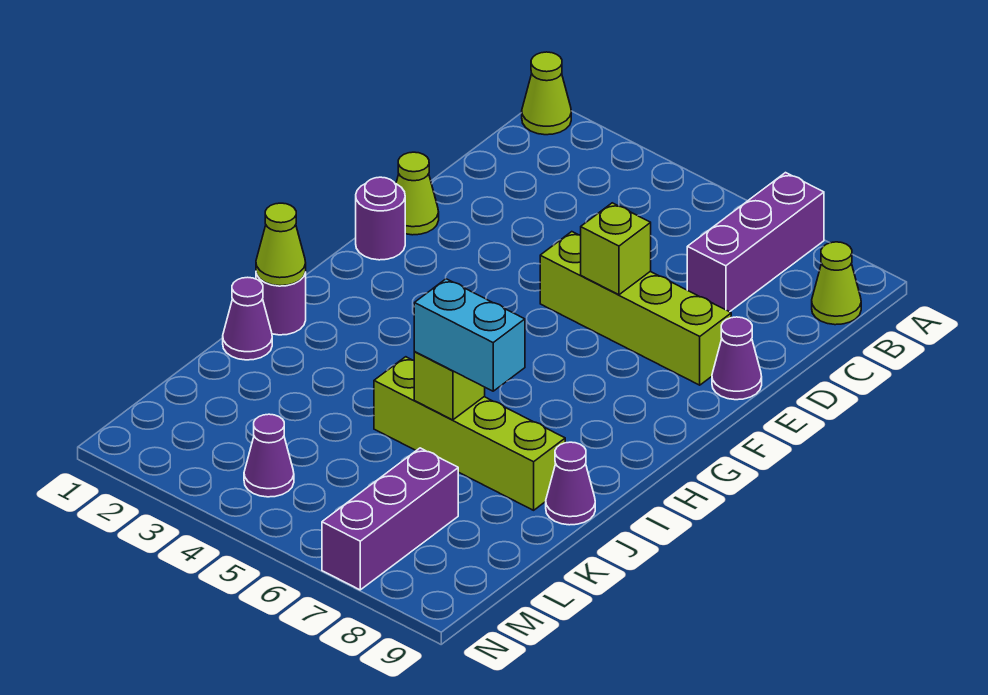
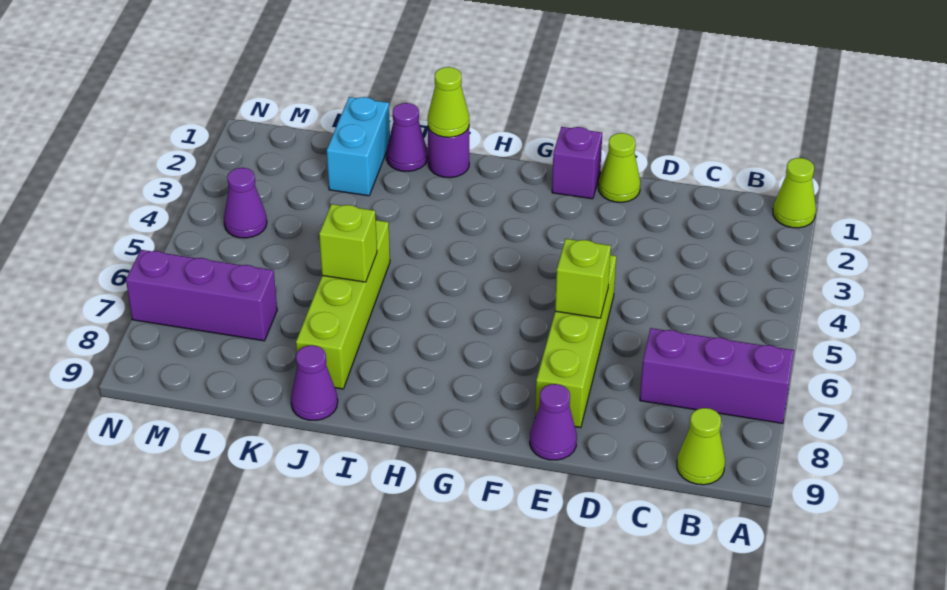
purple 1x1 round brick [356,177,405,260] -> purple 1x1 brick [552,127,602,199]
cyan 1x2 brick [414,279,525,391] -> cyan 1x2 brick moved to [327,97,390,196]

